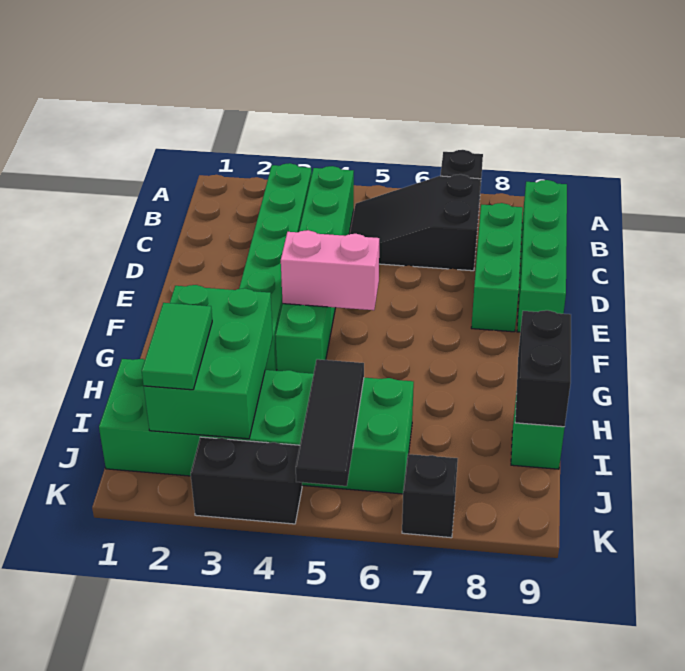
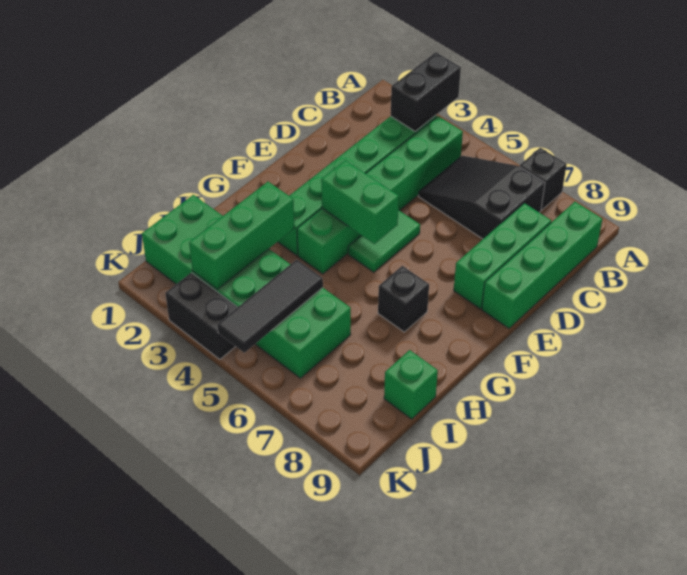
pink 1x2 brick [281,230,379,310] -> green 1x2 brick [321,160,399,244]
green 2x3 brick [144,285,273,439] -> green 1x3 brick [189,182,294,290]
black 1x2 brick [515,310,571,427] -> black 1x2 brick moved to [391,52,461,131]
green 1x2 tile [142,303,212,390] -> green 1x2 tile moved to [348,210,420,272]
black 1x1 brick [402,454,458,538] -> black 1x1 brick moved to [378,266,429,332]

